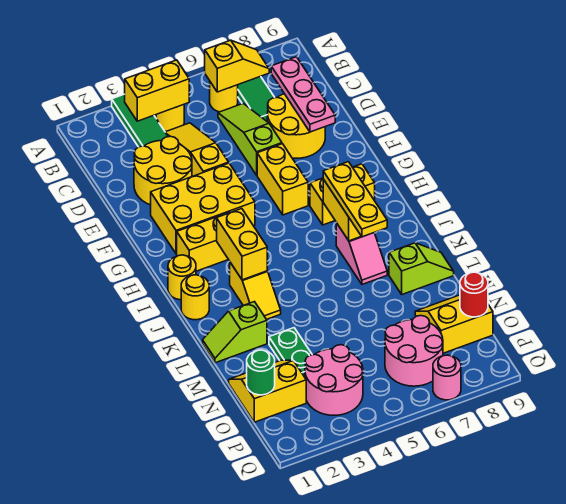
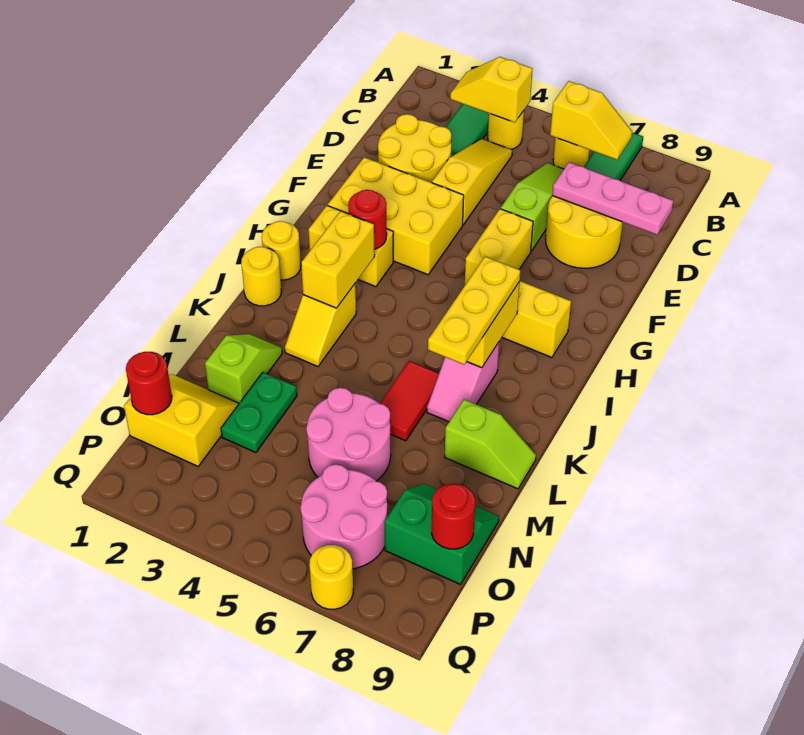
yellow 1x2 brick [125,60,189,121] -> yellow 1x2 slope [450,57,533,123]
pink 1x3 plate [271,57,335,132] -> pink 1x3 plate turned to [552,162,673,235]
none -> red 1x1 round brick [348,190,387,249]
none -> red 1x2 tile [380,361,439,441]
lime 1x2 slope [203,302,267,363] -> lime 1x2 slope turned to [205,334,282,403]
yellow 2x2 slope [415,295,493,353] -> green 2x2 slope [385,484,499,585]
green 1x1 round brick [247,350,275,395] -> red 1x1 round brick [126,352,172,415]
pink 2x2 round brick [305,345,363,415] -> pink 2x2 round brick moved to [306,388,391,481]
pink 1x1 round brick [433,355,461,400] -> yellow 1x1 round brick [309,545,353,609]

